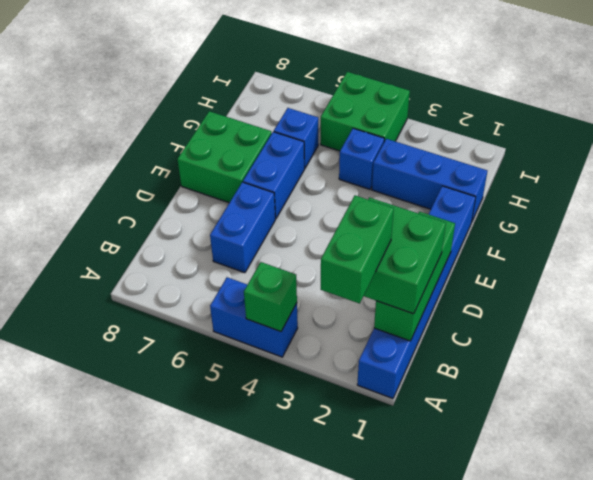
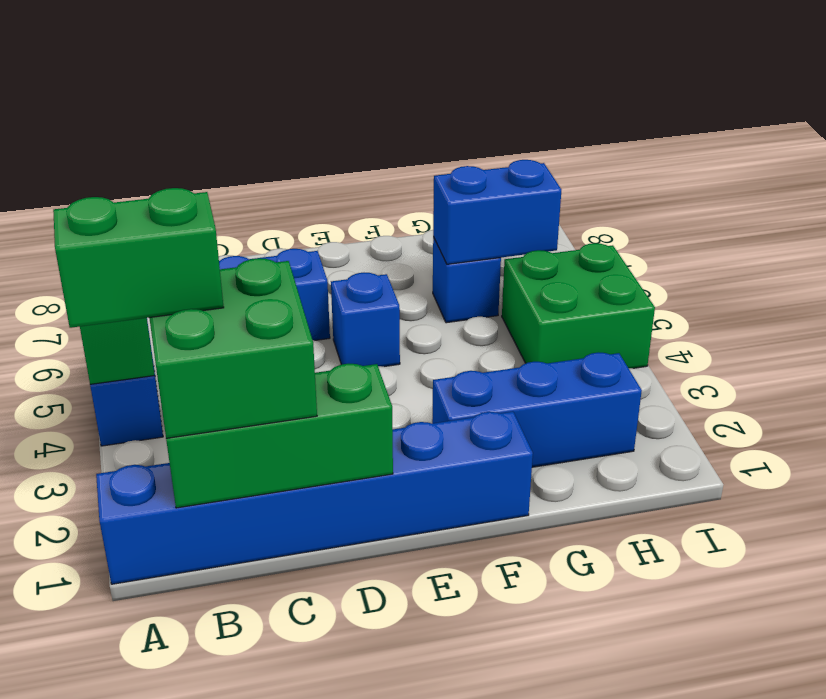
blue 1x2 brick [243,132,305,219] -> blue 1x2 brick moved to [433,160,561,264]
green 2x2 brick [177,111,272,203] -> none
blue 1x3 brick [372,139,487,221] -> blue 1x3 brick turned to [432,352,642,467]
blue 1x1 brick [339,128,384,189] -> blue 1x1 brick moved to [331,273,400,367]

